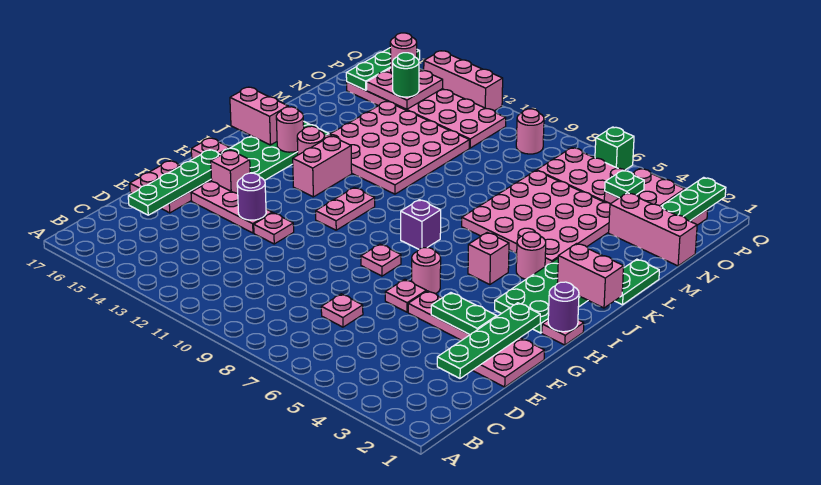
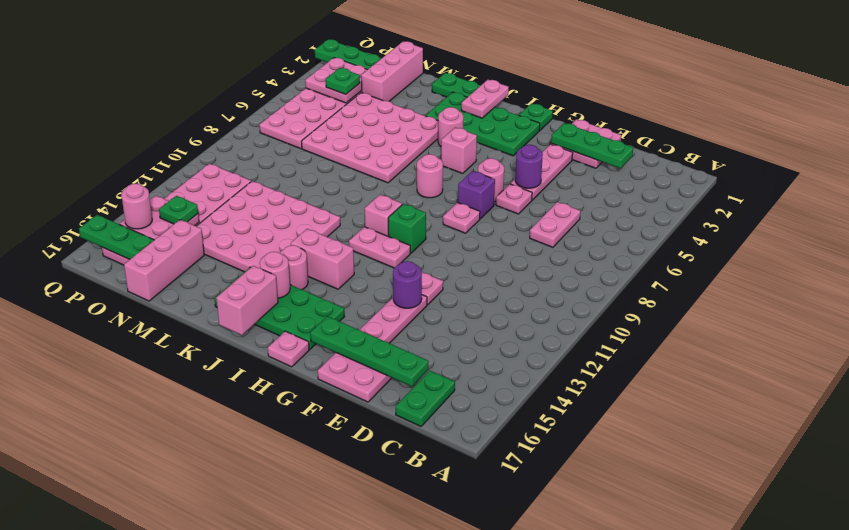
green 1x4 plate [437,303,540,378] -> green 1x3 plate [551,123,633,168]
pink 1x1 plate [321,294,363,327] -> pink 1x2 plate [530,202,580,247]
green 1x2 plate [431,293,497,335] -> green 1x2 plate moved to [396,371,455,426]
pink 1x1 brick [211,150,250,194] -> pink 1x1 brick moved to [365,195,402,236]
pink 1x1 plate [542,320,584,345] -> green 1x1 plate [519,103,553,131]
purple 1x1 round brick [548,282,579,332] -> purple 1x1 round brick moved to [515,145,543,188]
purple 1x1 brick [401,200,441,249] -> purple 1x1 brick moved to [458,171,495,219]
pink 1x2 brick [557,243,624,308] -> pink 1x2 plate [461,80,509,118]
green 1x1 round brick [393,53,419,97] -> green 1x1 plate [159,196,198,224]
pink 1x1 round brick [516,109,544,154] -> pink 1x1 round brick moved to [417,154,443,198]
green 1x1 brick [595,127,634,170] -> green 1x1 brick moved to [388,204,426,253]
pink 1x3 brick [424,51,503,111] -> pink 1x3 brick moved to [124,220,204,301]

